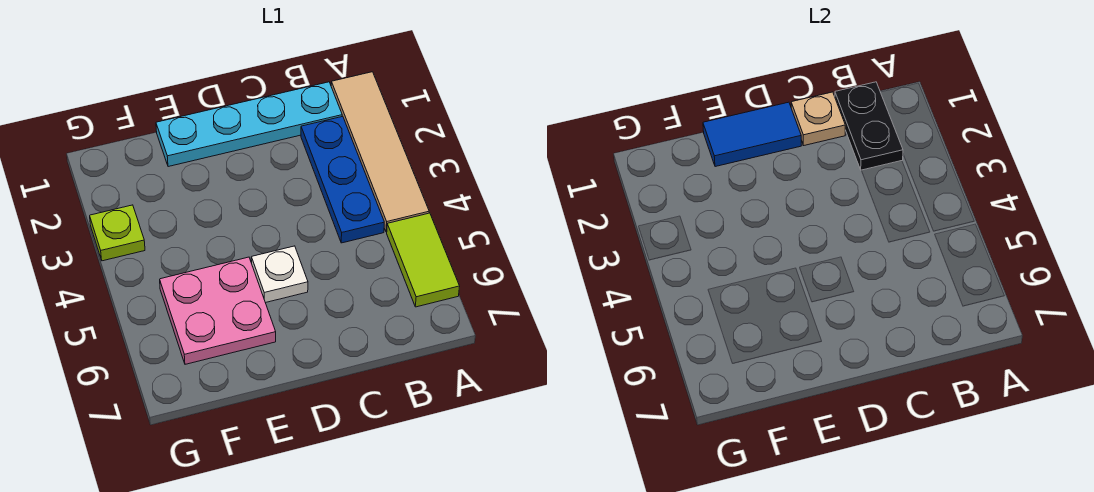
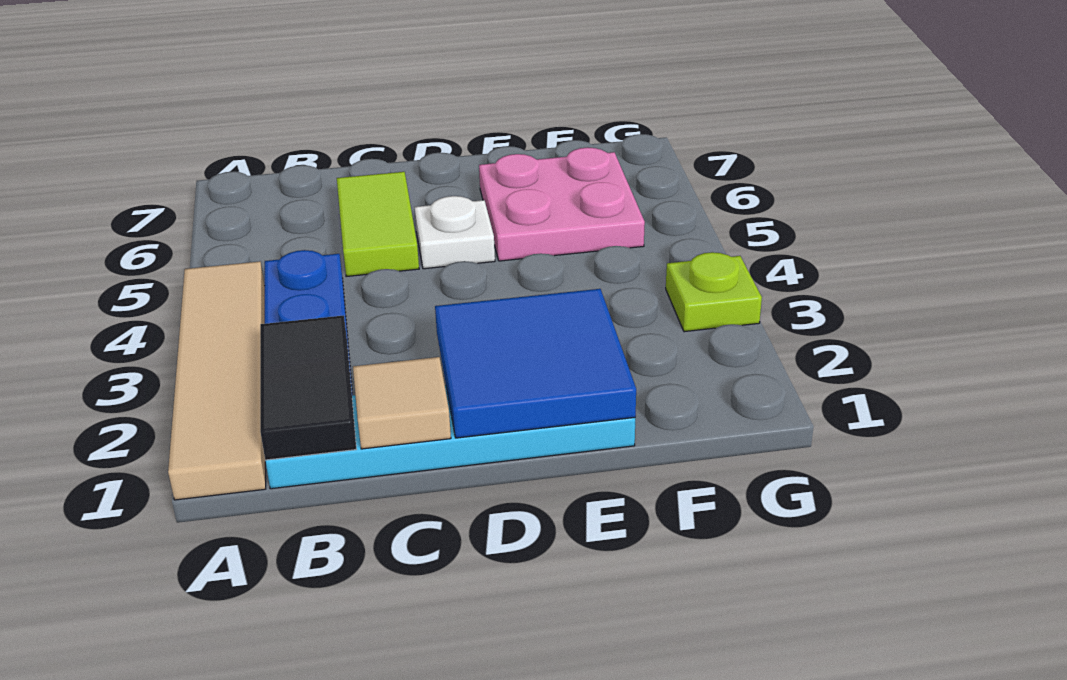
lime 1x2 tile [387,213,460,307] -> lime 1x2 tile moved to [337,172,419,277]
black 1x2 plate [835,82,903,170] -> black 1x2 tile [260,315,356,460]
tan 1x1 plate [791,92,845,145] -> tan 1x1 tile [353,357,451,449]
blue 1x2 tile [703,102,802,167] -> blue 2x2 tile [435,289,636,438]

